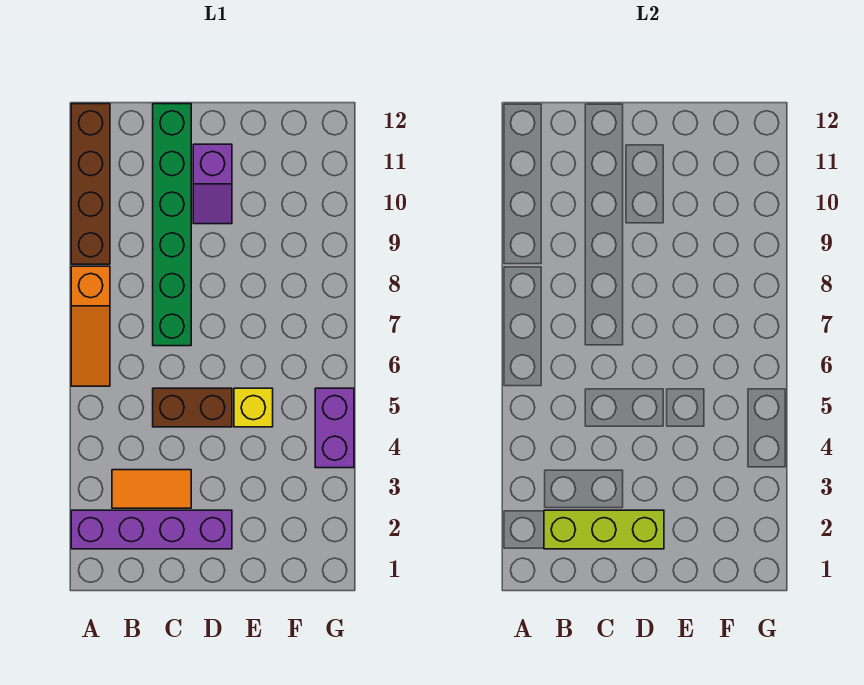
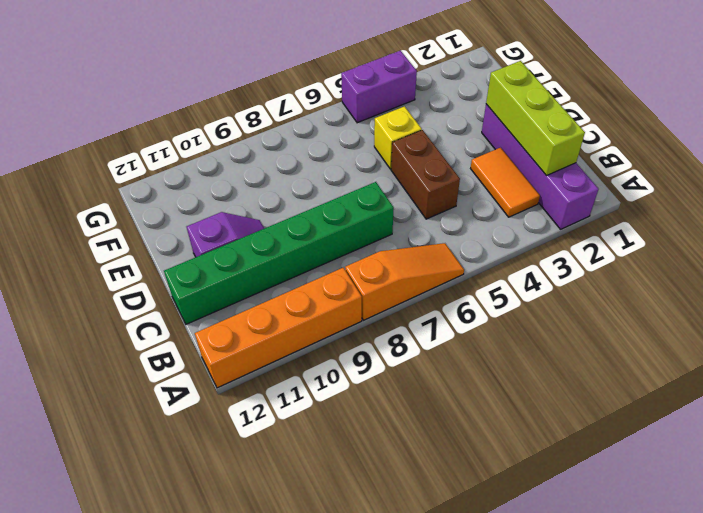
brown 1x4 brick [71,104,110,264] -> orange 1x4 brick [195,268,362,388]

